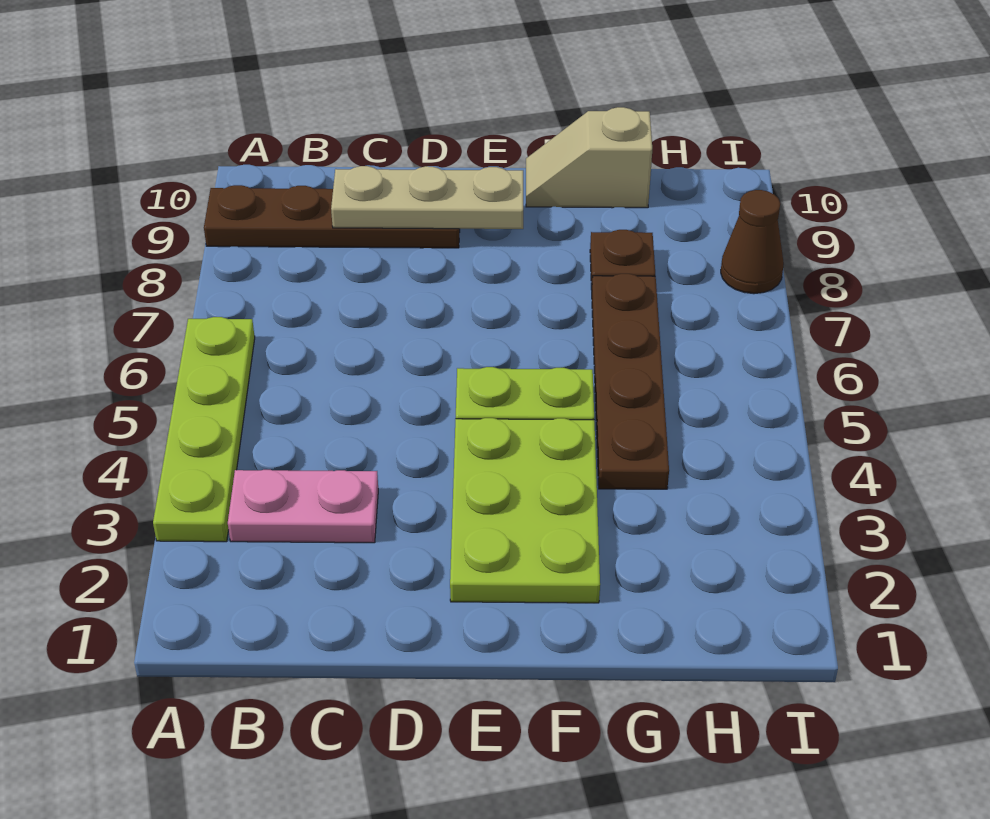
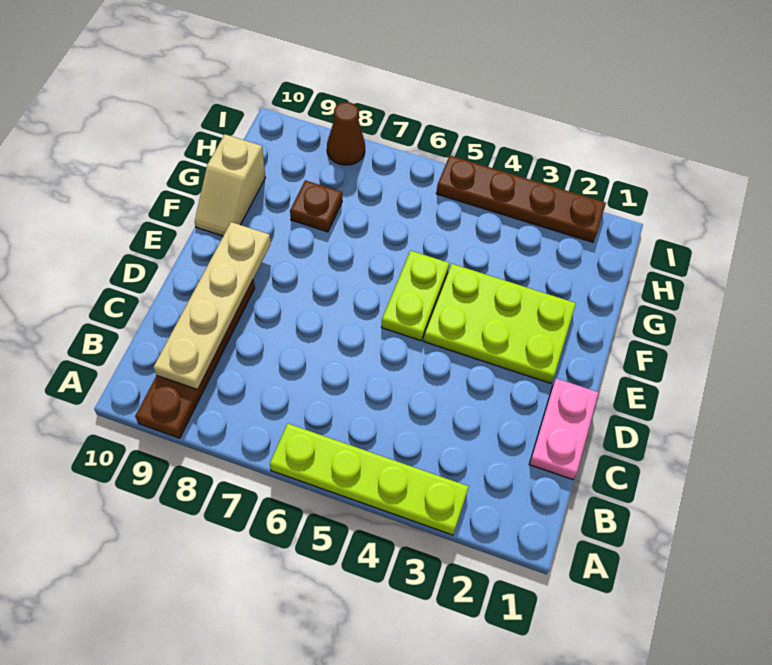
pink 1x2 plate [228,470,378,543] -> pink 1x2 plate moved to [529,378,599,480]
tan 1x3 plate [331,166,523,229] -> tan 1x4 plate [154,222,271,389]
brown 1x4 plate [592,274,669,489] -> brown 1x4 plate moved to [436,156,606,242]

